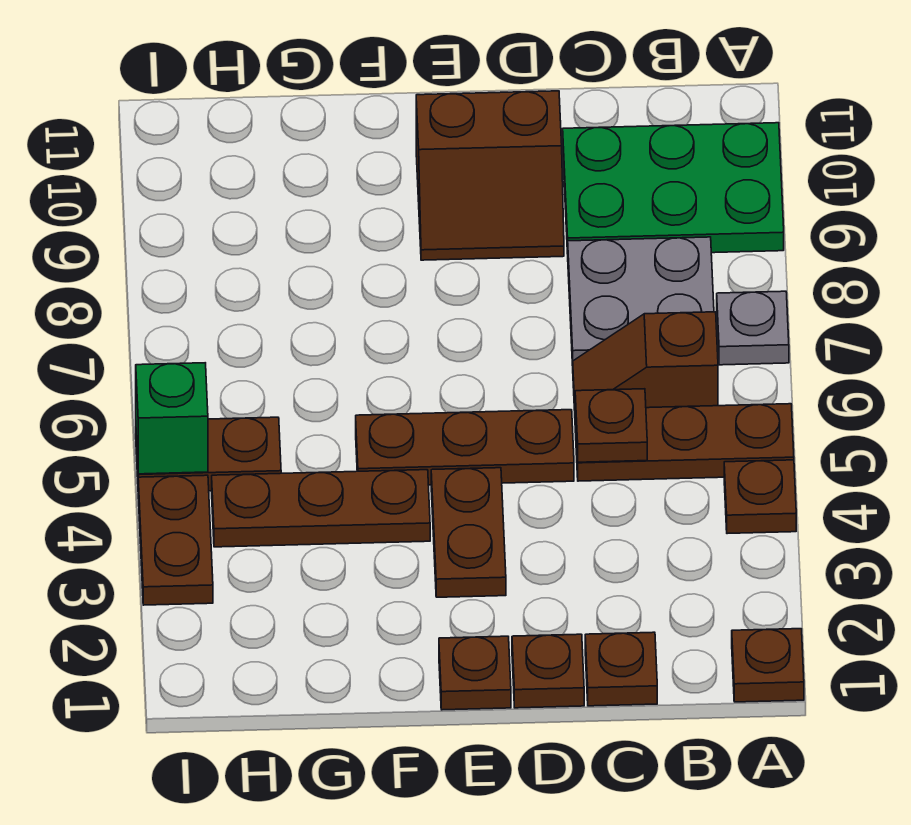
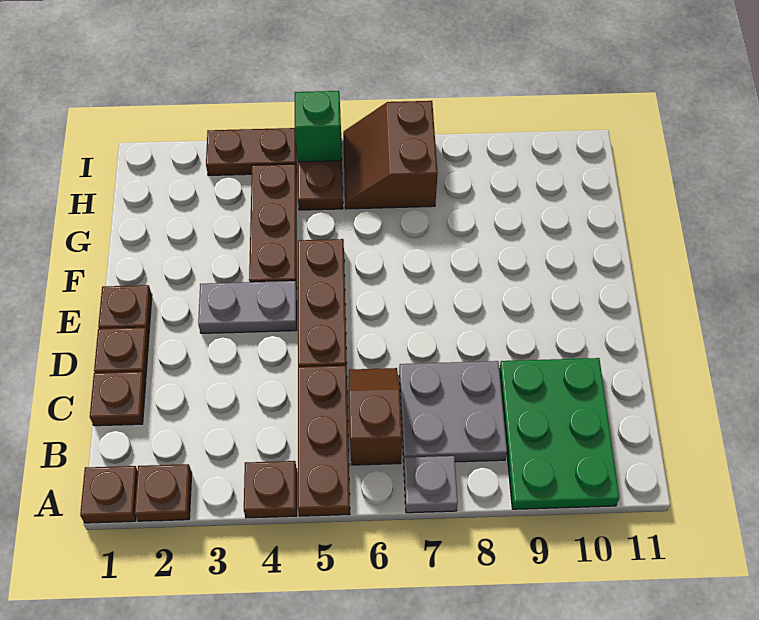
brown 1x1 plate [575,389,647,462] -> brown 1x1 plate moved to [135,464,192,521]
brown 2x2 slope [416,91,564,260] -> brown 2x2 slope moved to [343,101,438,209]
brown 1x2 plate [431,468,506,597] -> grey 1x2 plate [198,281,297,333]

